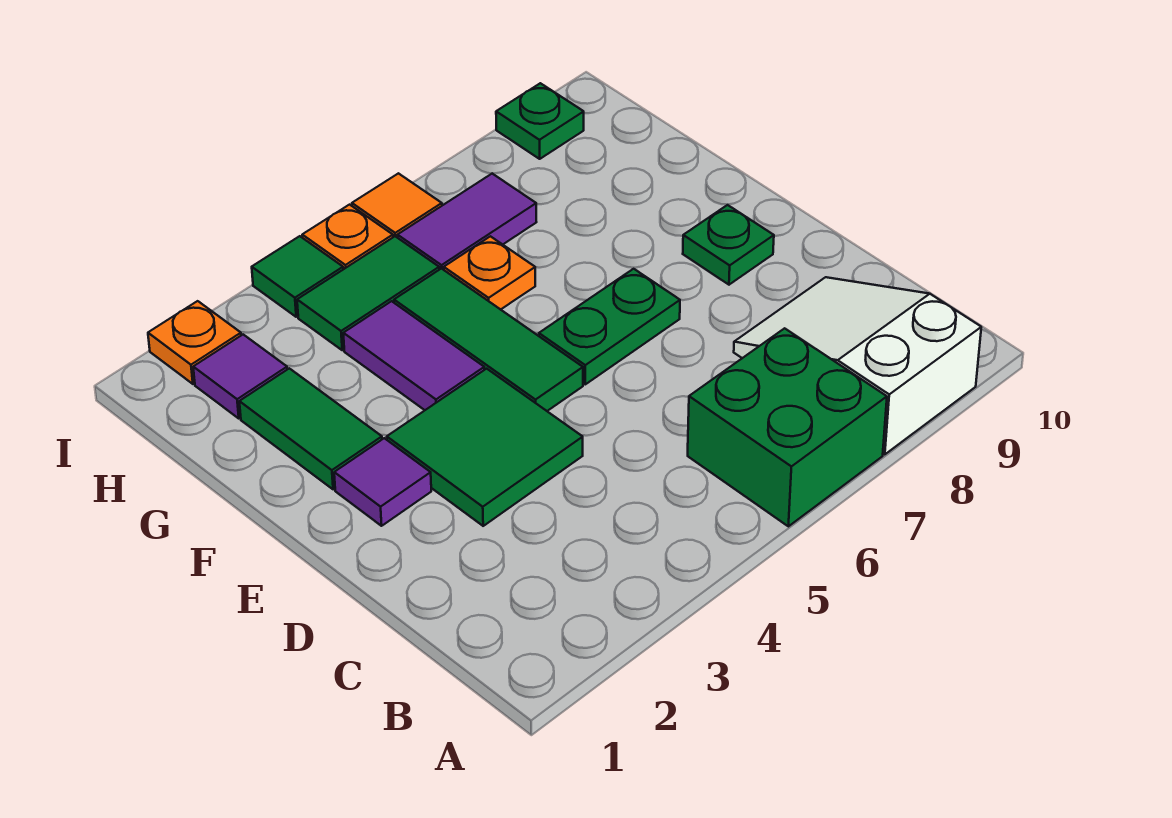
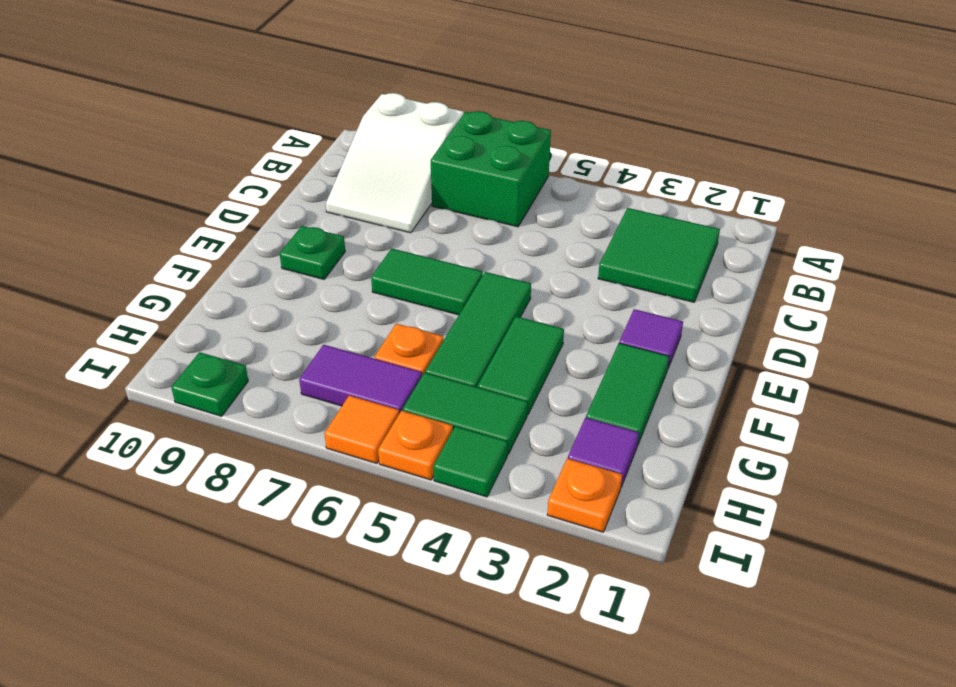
green 2x2 tile [387,369,583,526] -> green 2x2 tile moved to [598,208,720,302]
green 1x2 plate [539,269,680,384] -> green 1x2 tile [371,248,483,315]
purple 1x2 tile [343,301,484,410] -> green 1x2 tile [478,316,564,415]

